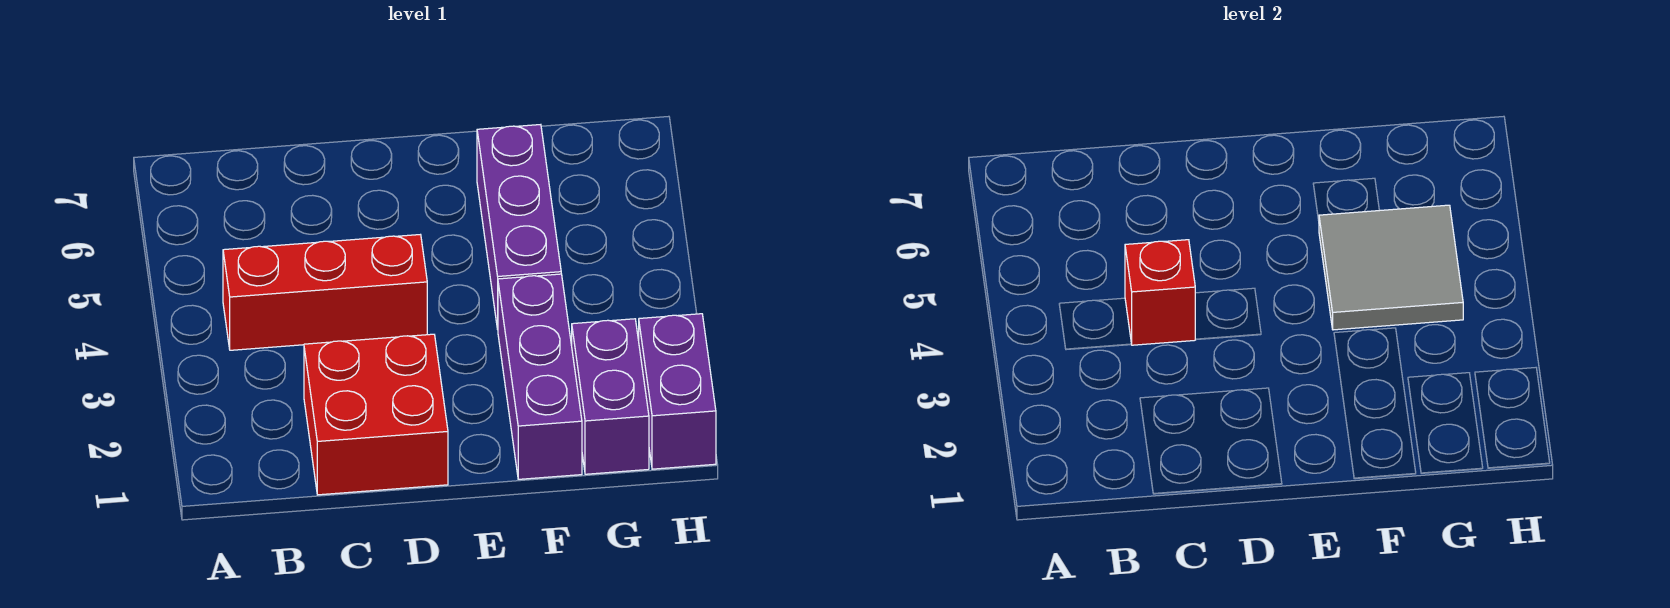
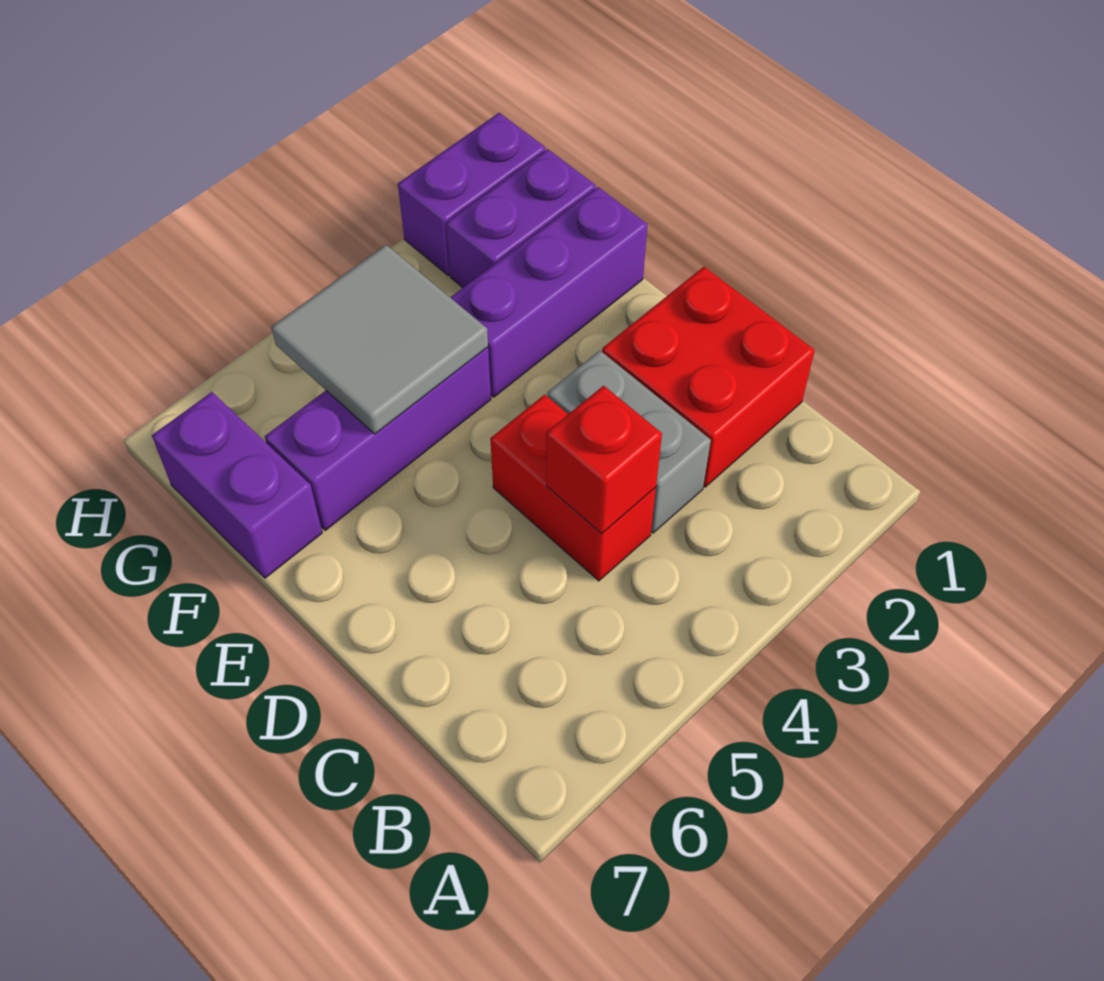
red 1x3 brick [223,235,427,350] -> red 1x2 brick [490,395,656,581]
none -> grey 1x2 brick [547,350,711,533]
none -> purple 1x2 brick [152,392,322,578]

